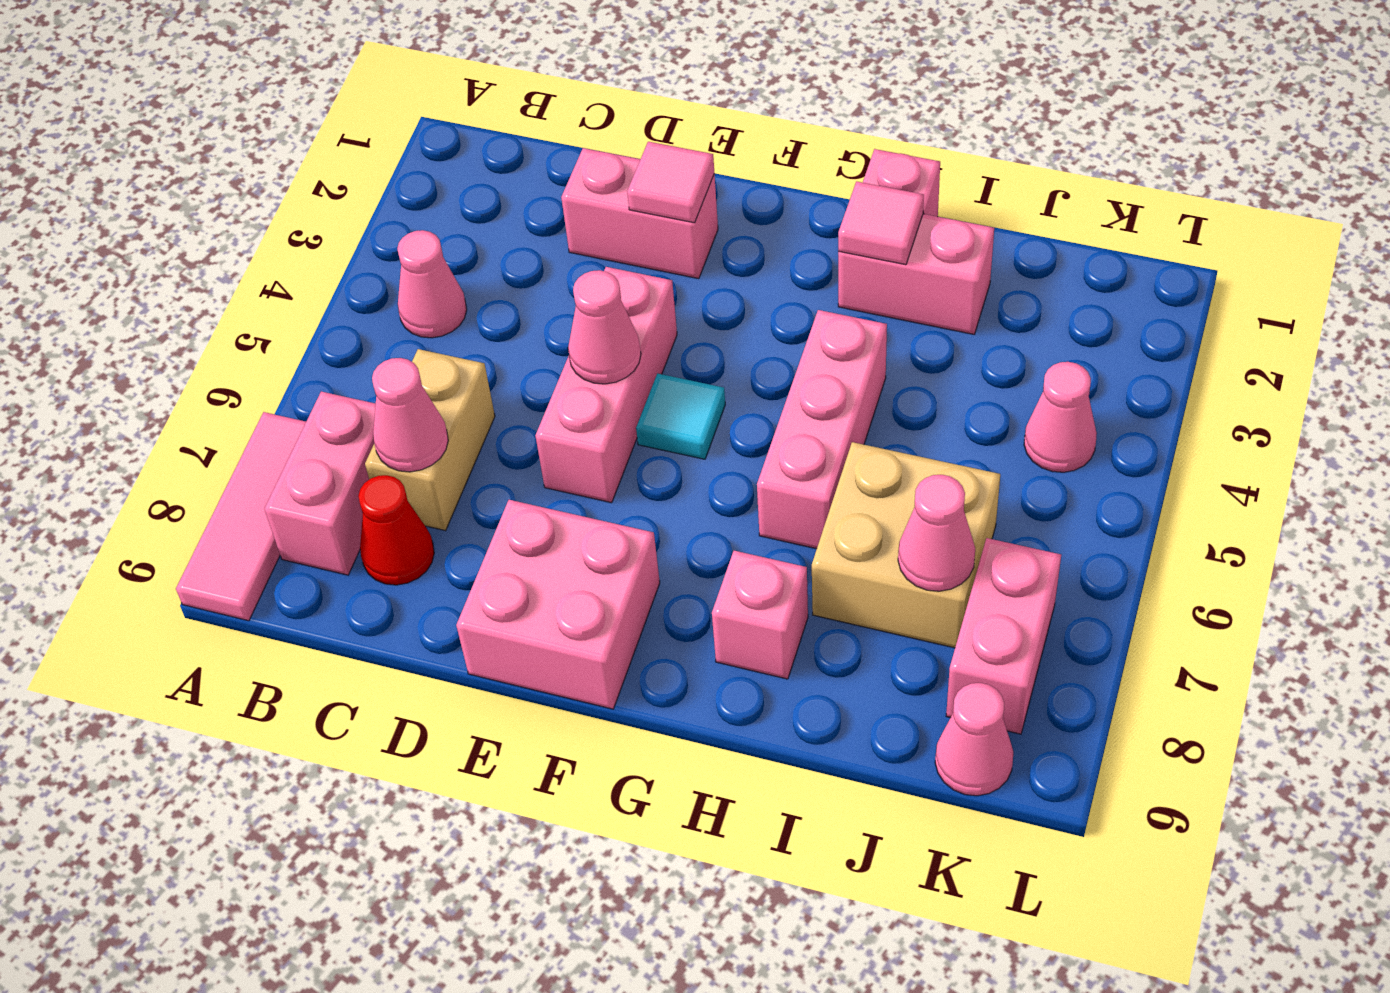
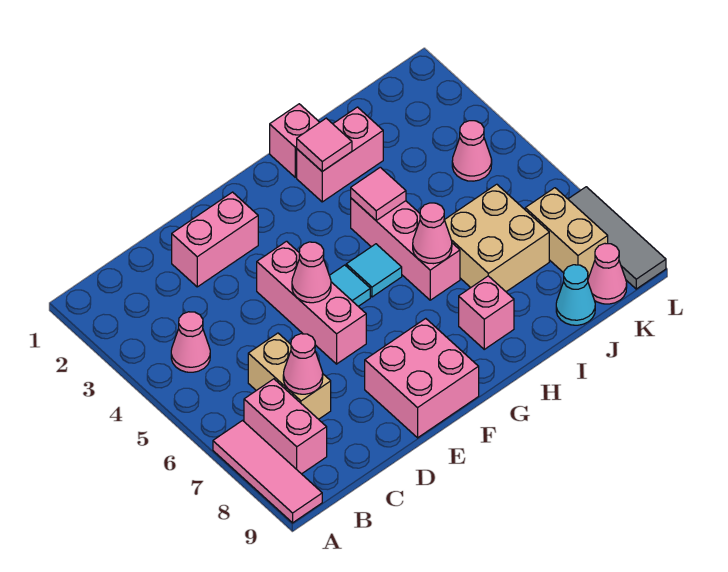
red 1x1 cone [359,475,434,585] -> none
pink 1x1 tile [627,142,714,223] -> pink 1x1 tile moved to [351,167,406,220]
none -> cyan 1x1 tile [346,244,402,297]
pink 1x1 cone [898,475,975,591] -> pink 1x1 cone moved to [413,203,452,264]
none -> cyan 1x1 cone [556,265,595,325]
pink 1x2 brick [946,538,1061,734] -> tan 1x2 brick [525,188,608,278]
none -> grey 1x3 tile [568,187,666,289]

